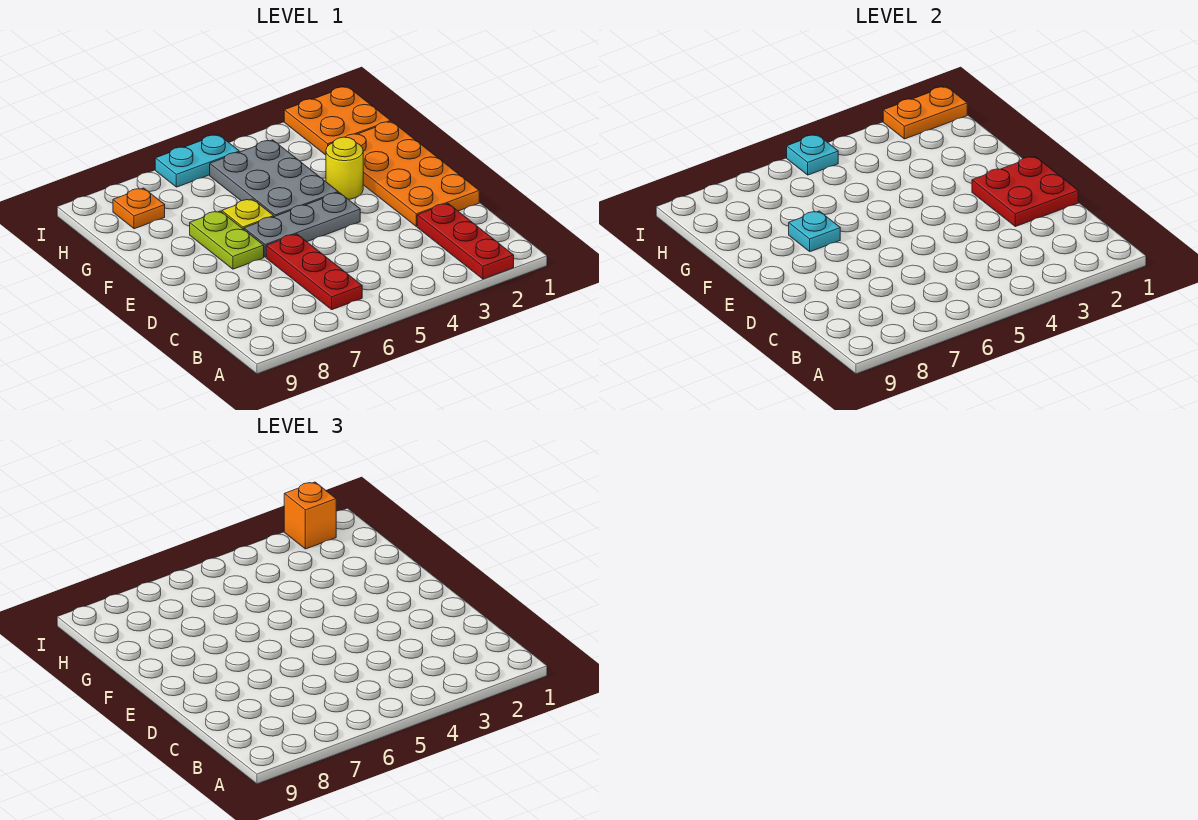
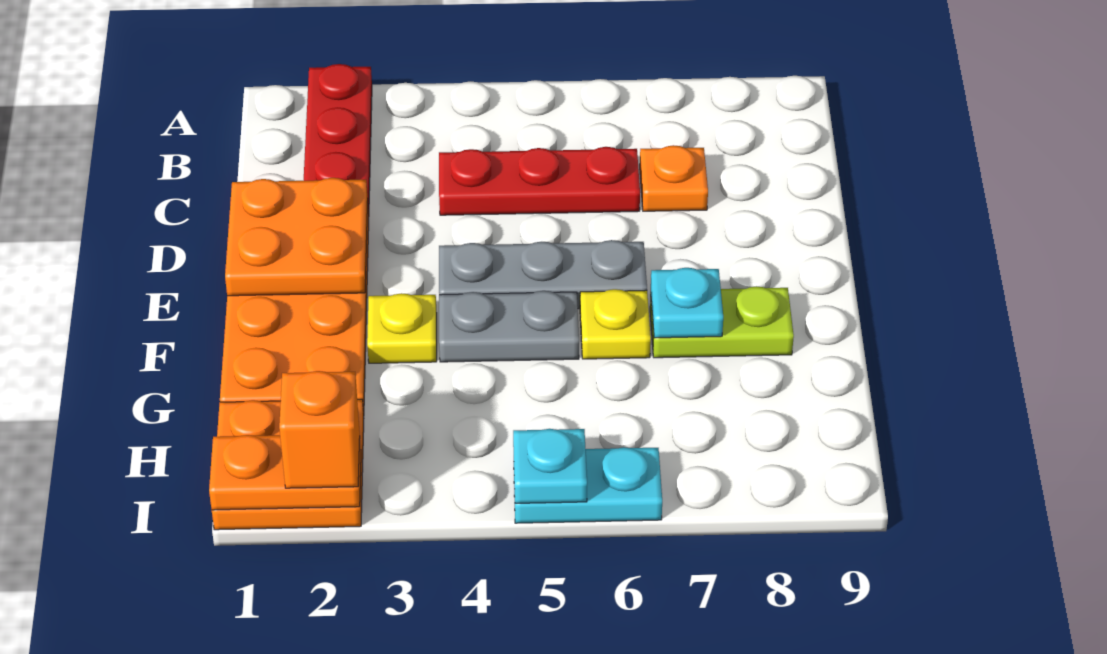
red 1x3 plate [266,234,362,310] -> red 1x3 plate turned to [439,147,640,215]
red 2x2 plate [972,156,1078,227] -> orange 2x2 plate [225,178,368,296]
lime 1x2 plate [190,211,264,269] -> lime 1x2 plate turned to [650,286,794,358]
yellow 1x1 round brick [326,137,363,199] -> yellow 1x1 plate [367,293,437,363]
grey 2x3 plate [210,140,338,217] -> grey 1x2 plate [439,291,579,362]
orange 1x1 plate [113,188,165,229] -> orange 1x1 plate moved to [640,145,708,211]

